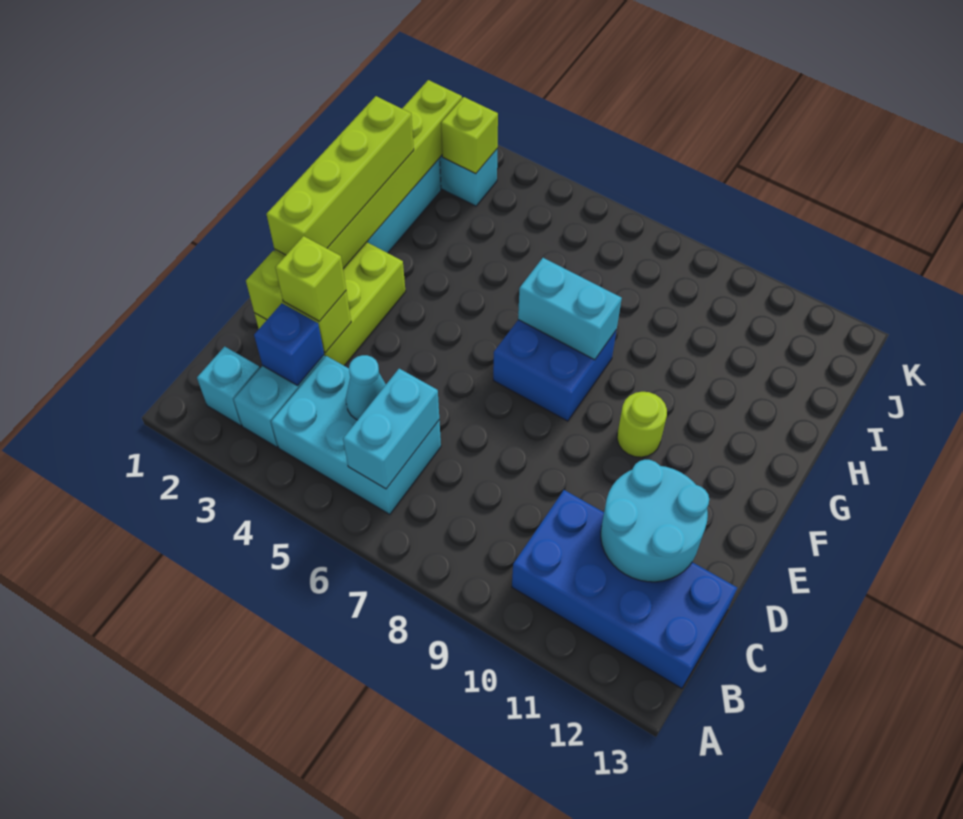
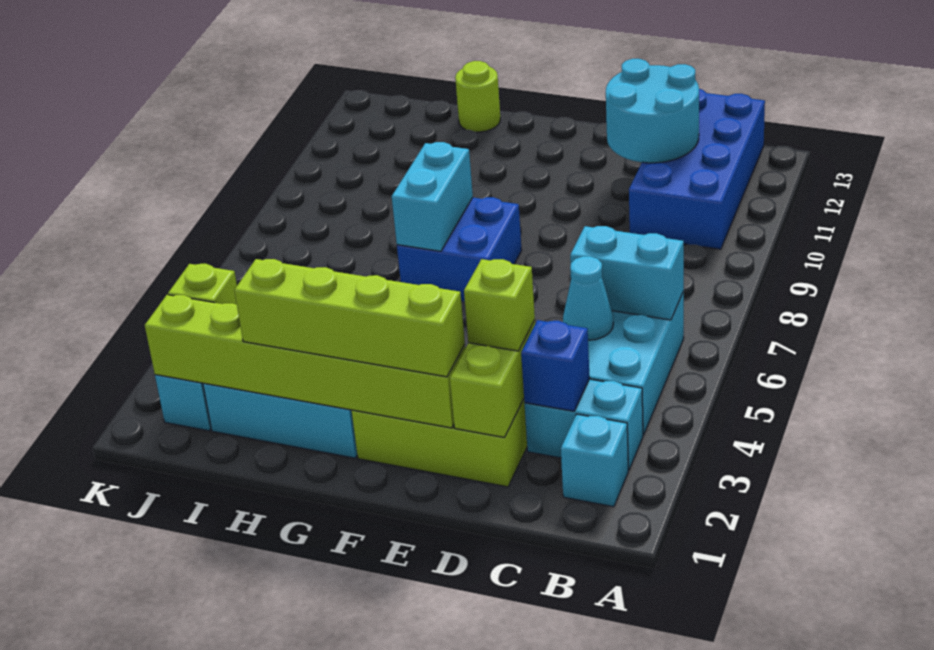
lime 1x1 round brick [617,392,667,457] -> lime 1x1 round brick moved to [455,61,500,132]

